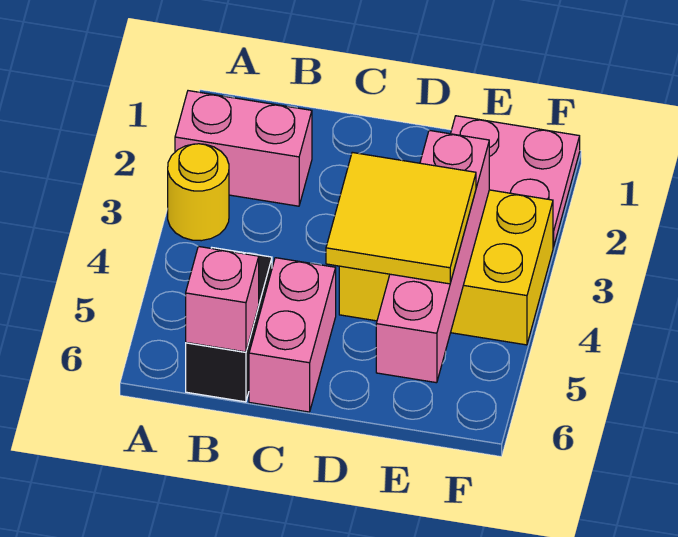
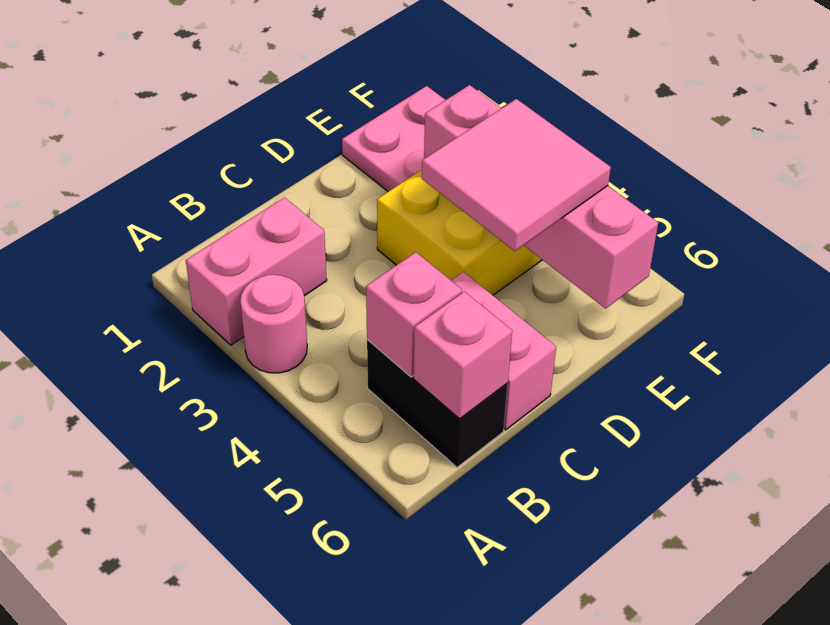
yellow 1x1 round brick [168,144,229,241] -> pink 1x1 round brick [240,275,307,373]
none -> pink 1x1 brick [366,252,462,377]
yellow 2x2 tile [326,152,476,284] -> pink 2x2 tile [422,99,611,251]

